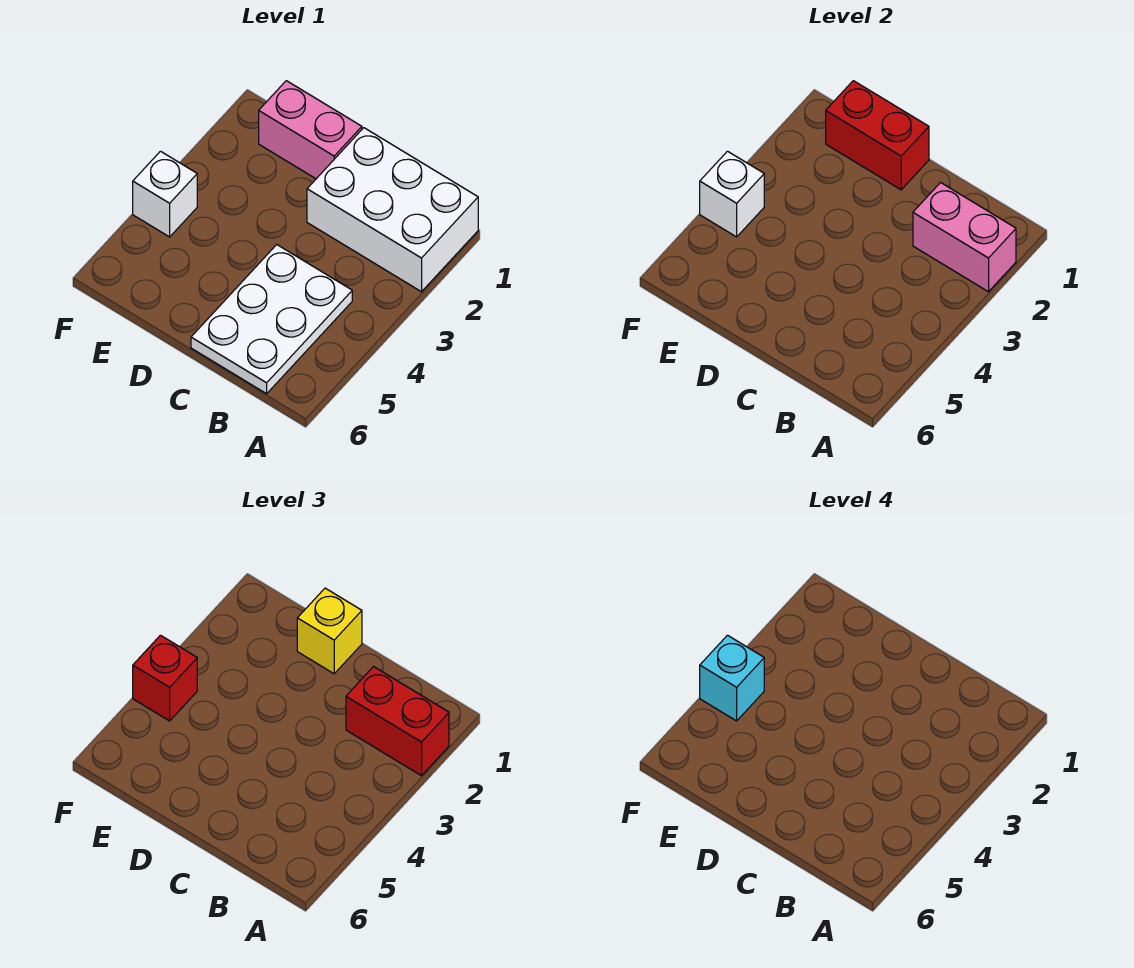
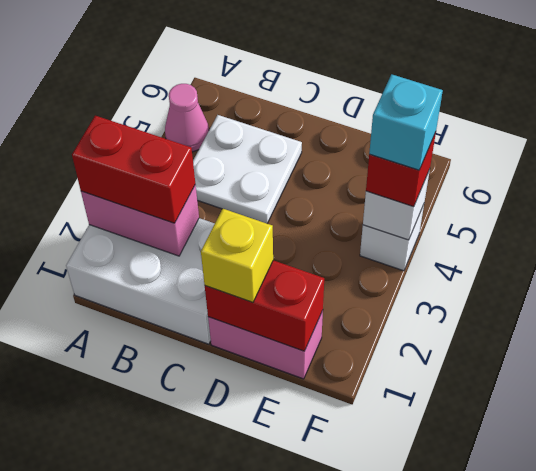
none -> pink 1x1 cone [165,84,209,152]
white 2x3 plate [191,245,352,394] -> white 2x2 plate [193,115,302,223]

